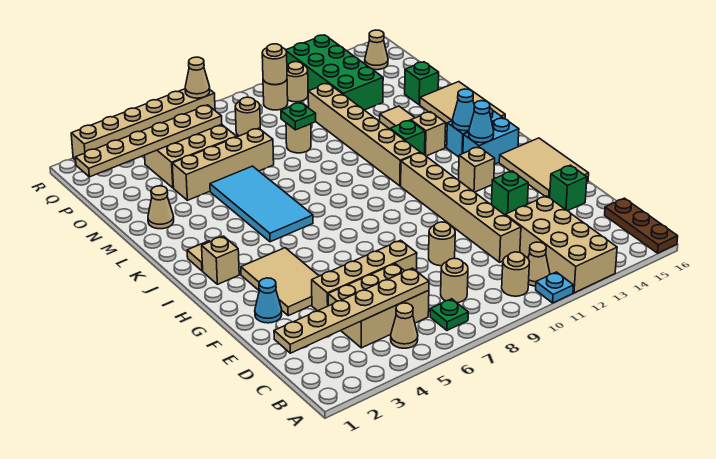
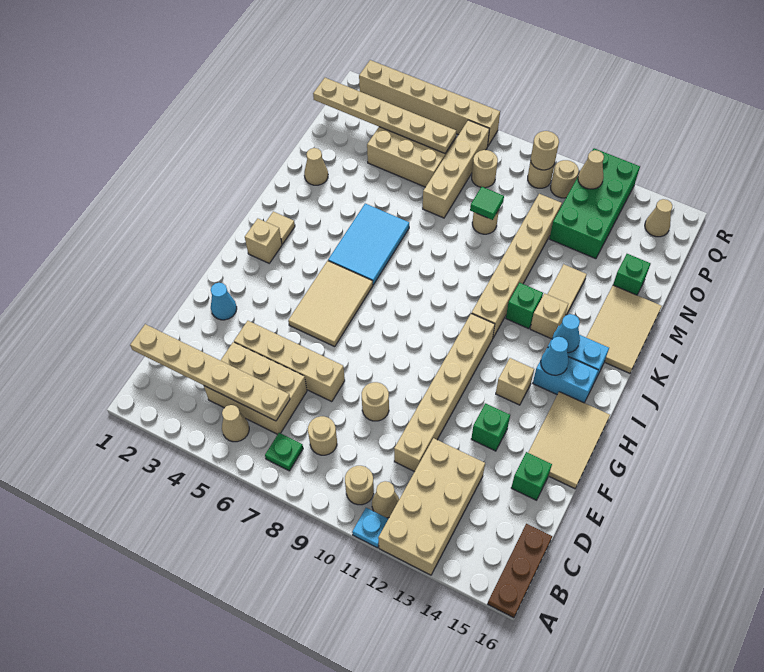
tan 2x3 tile [241,248,319,316] -> tan 2x3 tile moved to [288,261,373,347]
cyan 2x4 tile [210,166,313,242] -> cyan 2x3 tile [328,204,409,285]
tan 1x4 brick [172,128,274,200] -> tan 1x4 brick turned to [423,120,489,218]
green 1x1 plate [281,103,316,130] -> green 1x1 tile [470,187,504,220]
tan 1x1 cone [185,57,210,98] -> tan 1x1 cone moved to [578,150,604,189]

